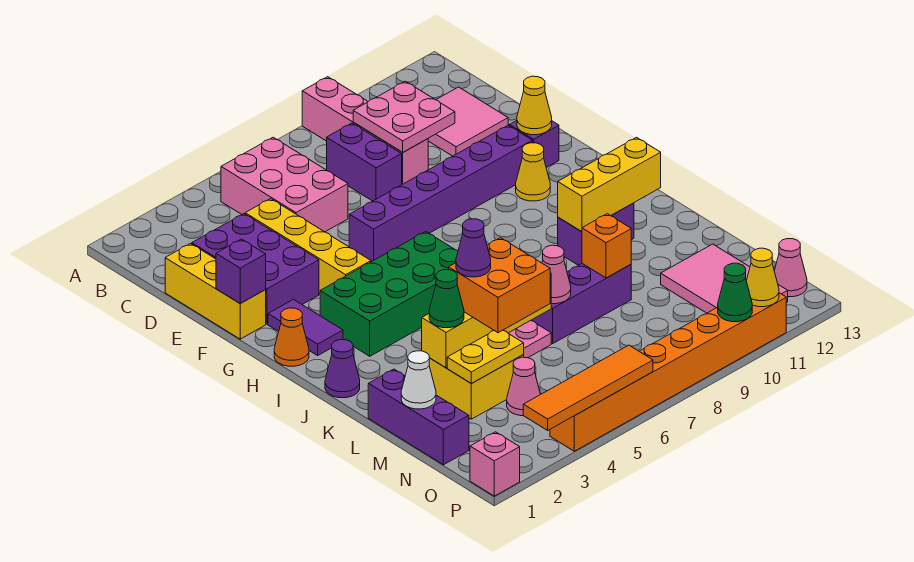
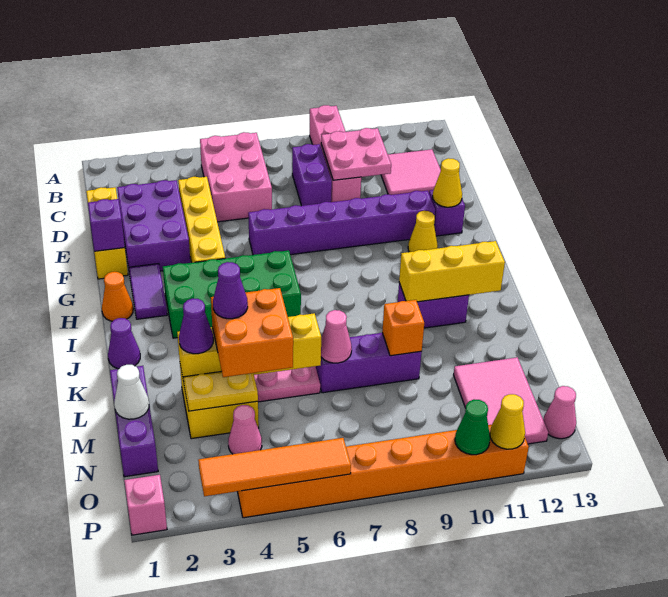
green 1x1 cone [429,270,464,328] -> purple 1x1 cone [179,299,213,354]

